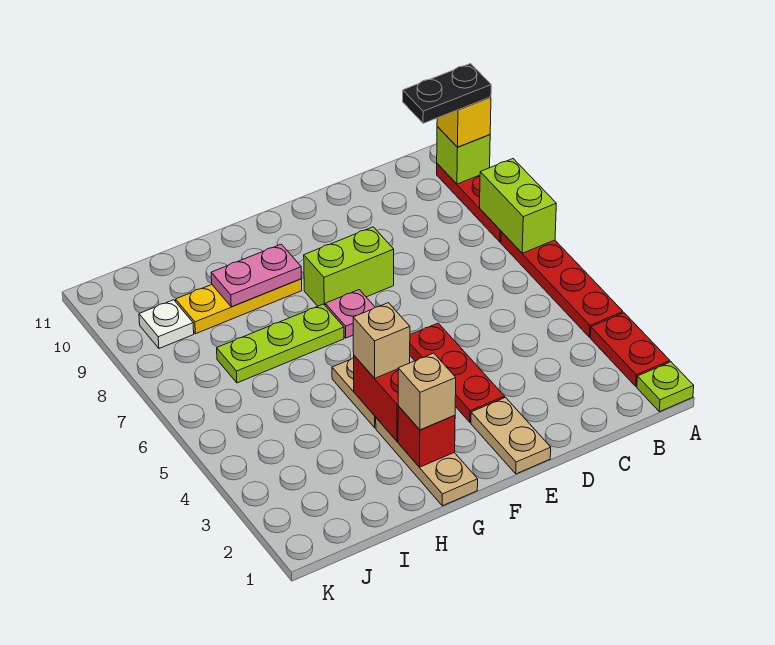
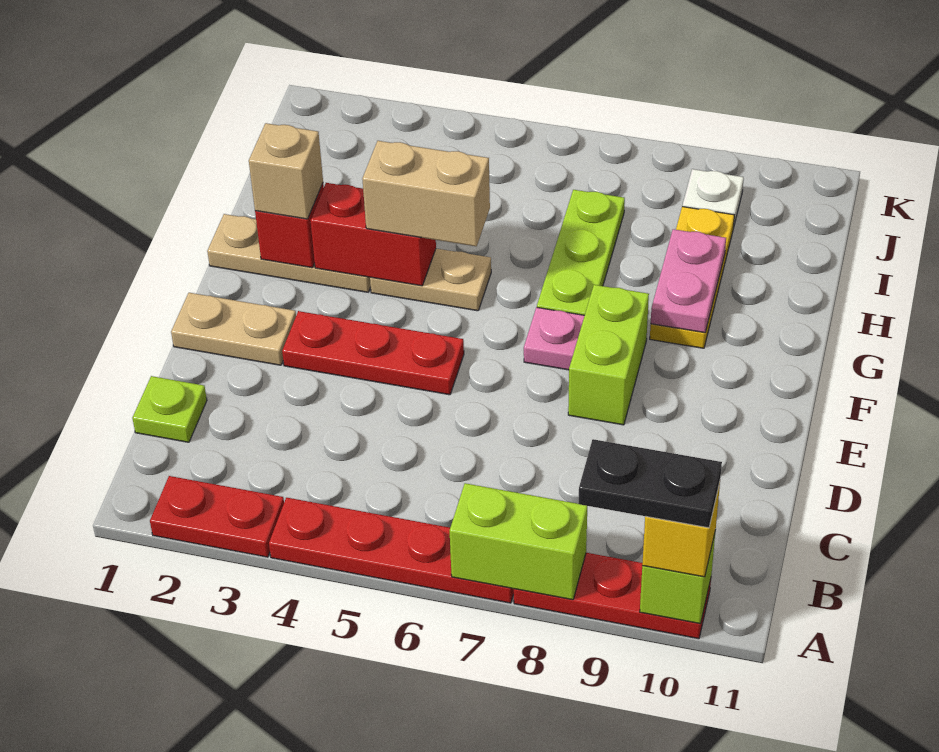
lime 1x1 plate [637,362,694,412] -> lime 1x1 plate moved to [132,376,207,442]
black 1x2 plate [403,64,491,123] -> black 1x2 plate turned to [579,439,722,528]
tan 1x1 brick [353,303,410,378] -> tan 1x2 brick [362,141,490,246]

